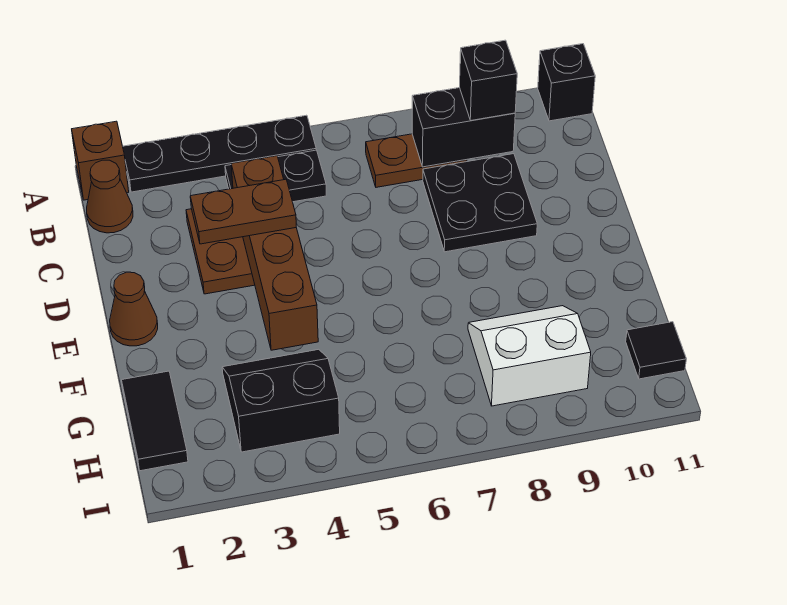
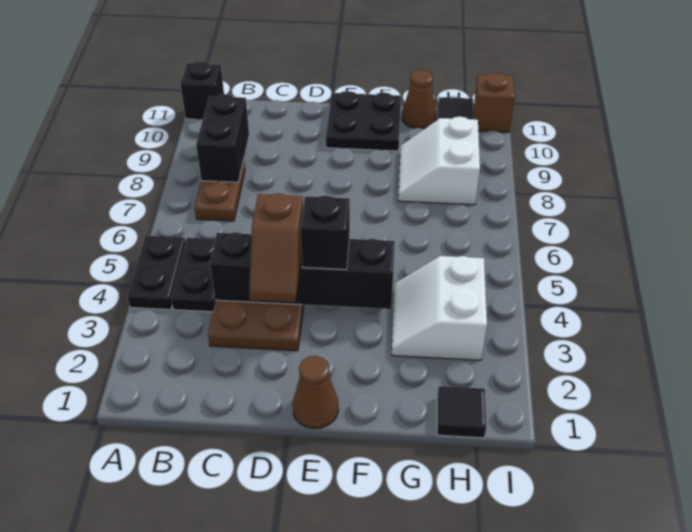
brown 1x1 brick [72,121,129,200] -> brown 1x1 brick moved to [474,72,515,132]
black 1x4 plate [123,115,316,192] -> black 1x2 plate [127,235,186,310]
brown 1x1 cone [87,160,133,233] -> brown 1x1 cone moved to [402,70,437,128]
black 1x1 brick [460,40,517,120] -> black 1x1 brick moved to [300,196,350,270]
brown 1x4 brick [231,156,318,350] -> black 1x4 brick [210,232,395,309]
black 2x2 plate [423,154,537,252] -> black 2x2 plate moved to [326,91,401,151]
brown 1x2 plate [190,179,296,244] -> brown 1x2 slope [249,193,303,302]
black 1x2 tile [122,371,188,471] -> black 1x1 tile [437,386,486,438]
black 2x2 slope [222,349,340,452] -> white 2x2 slope [392,256,487,360]

